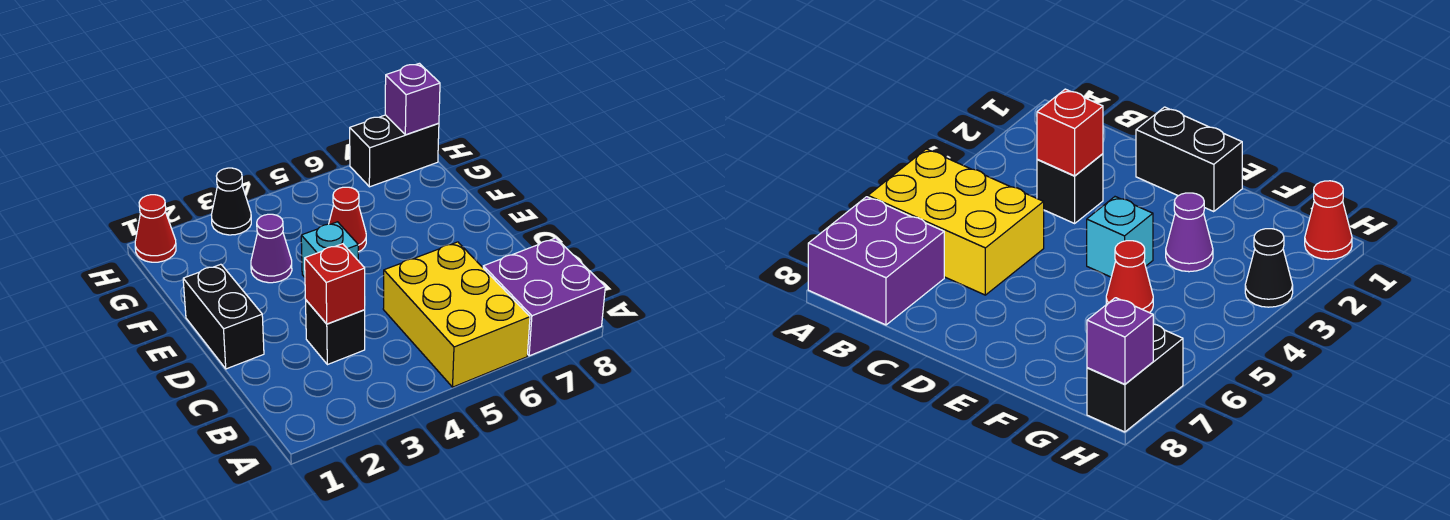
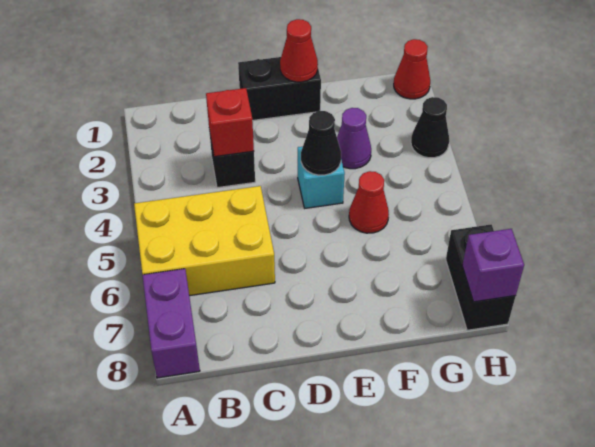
purple 2x2 brick [483,238,605,356] -> purple 1x2 brick [143,269,200,378]
none -> red 1x1 cone [280,19,318,82]
none -> black 1x1 cone [301,111,341,175]

